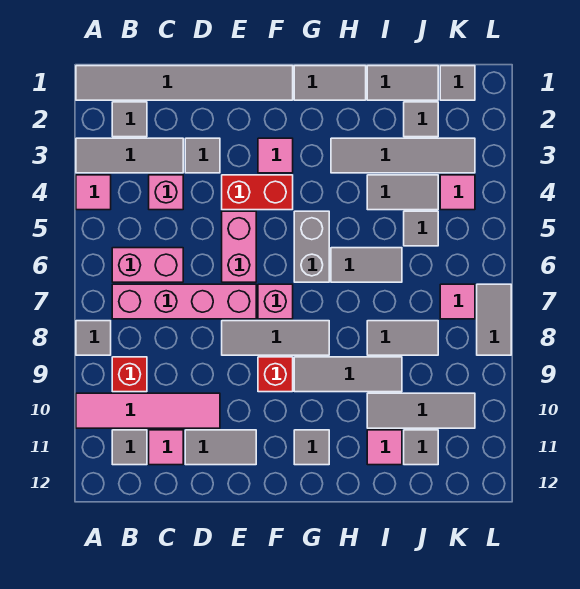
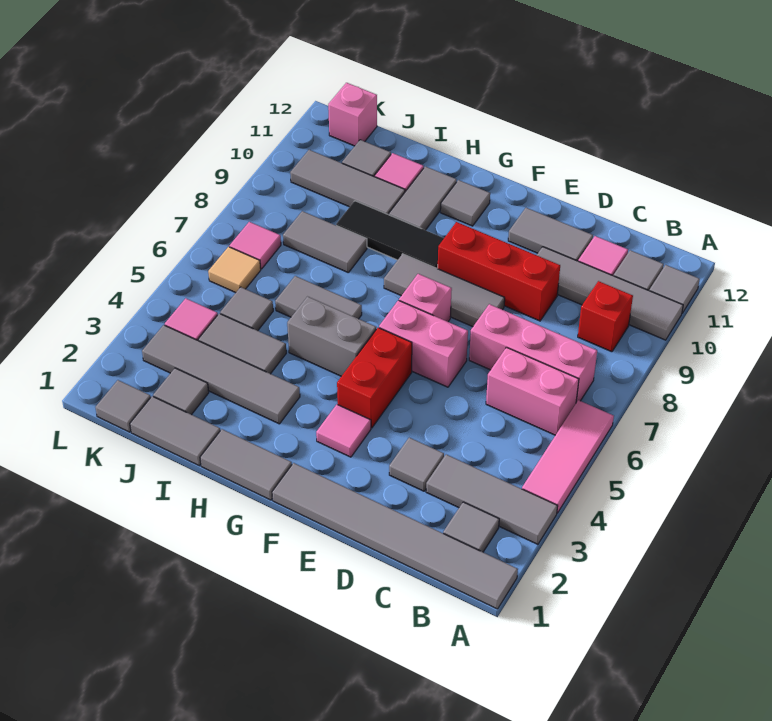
pink 1x1 tile [76,175,111,210] -> pink 1x3 tile [522,400,614,513]
grey 1x1 tile [76,321,111,355] -> grey 1x1 tile moved to [649,265,700,313]
pink 1x4 tile [76,393,220,428] -> grey 1x4 tile [537,247,683,340]
pink 1x4 brick [112,284,256,319] -> pink 1x3 brick [469,304,597,403]
pink 1x1 brick [149,175,183,210] -> pink 1x1 brick moved to [328,83,377,146]
red 1x2 brick [222,175,293,210] -> red 1x2 brick turned to [337,328,412,428]
pink 1x2 brick [222,211,256,282] -> pink 1x2 brick turned to [379,300,468,387]
red 1x1 brick [258,357,293,392] -> red 1x3 brick [438,222,560,321]
grey 1x2 brick [294,211,329,282] -> grey 1x2 brick turned to [287,297,376,376]
grey 1x3 tile [294,357,402,392] -> black 1x3 tile [336,201,444,269]
none -> tan 1x1 tile [208,247,261,293]
grey 1x2 tile [477,284,511,355] -> grey 1x2 tile moved to [389,166,457,230]

